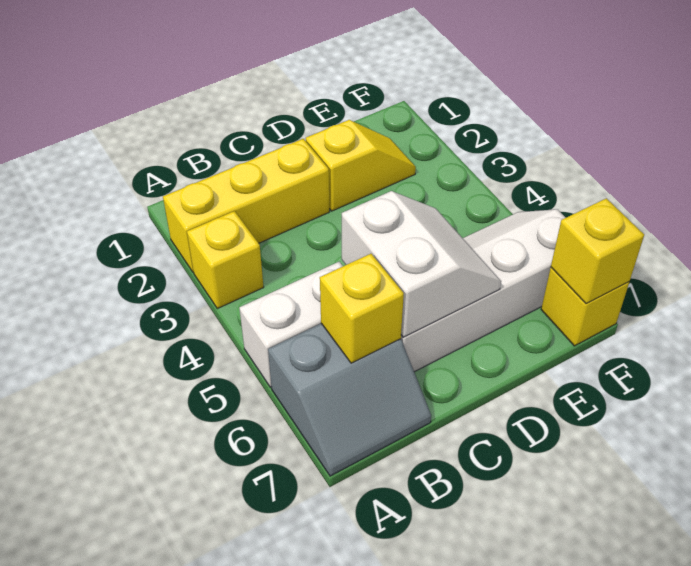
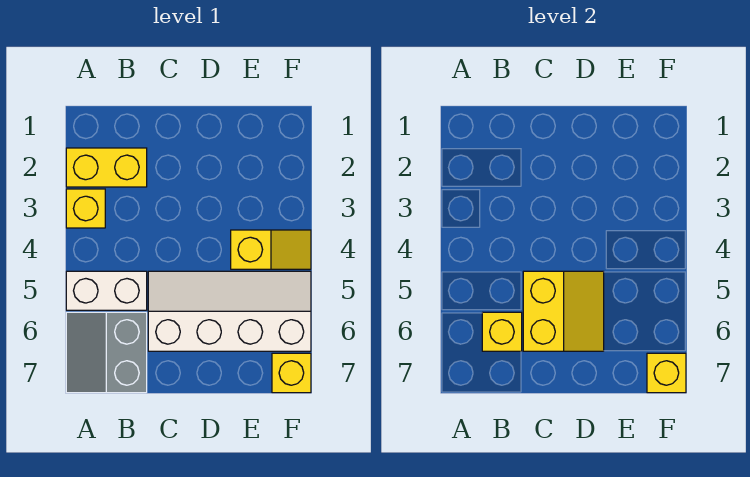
yellow 1x3 brick [163,139,330,272] -> yellow 1x2 brick [66,148,147,187]
grey 2x2 slope [268,324,431,476] -> grey 2x2 slope turned to [66,312,147,393]
white 2x2 slope [342,191,501,337] -> yellow 2x2 slope [523,271,604,351]
yellow 1x2 slope [306,120,416,211] -> yellow 1x2 slope moved to [231,230,311,269]

